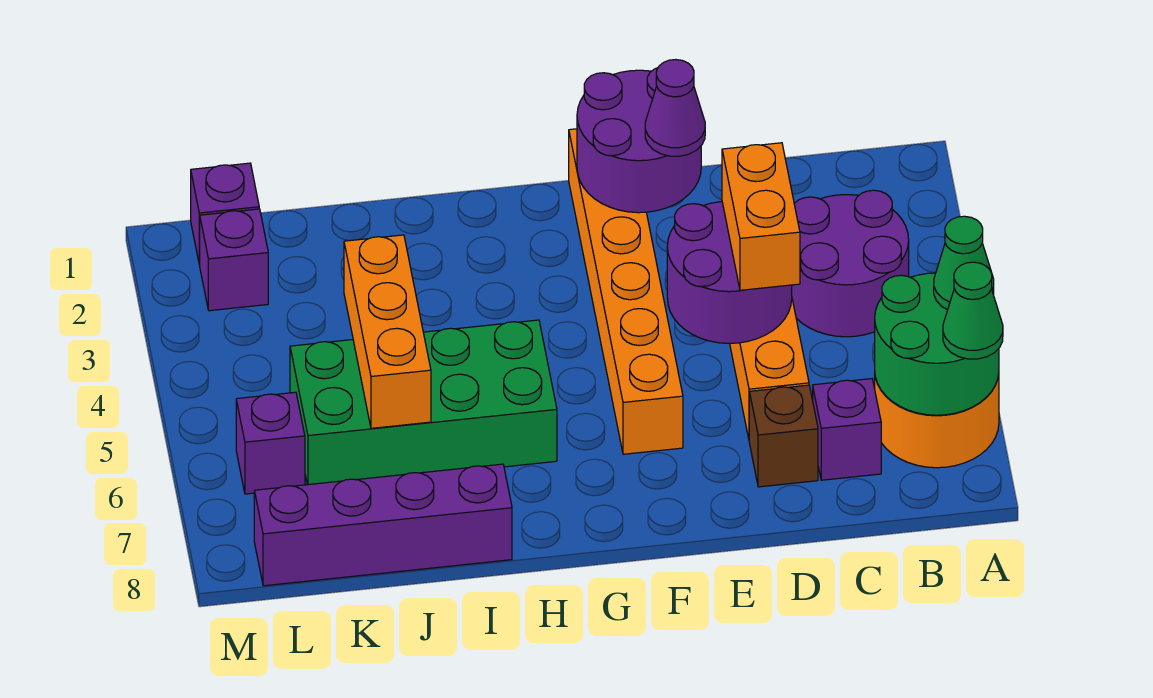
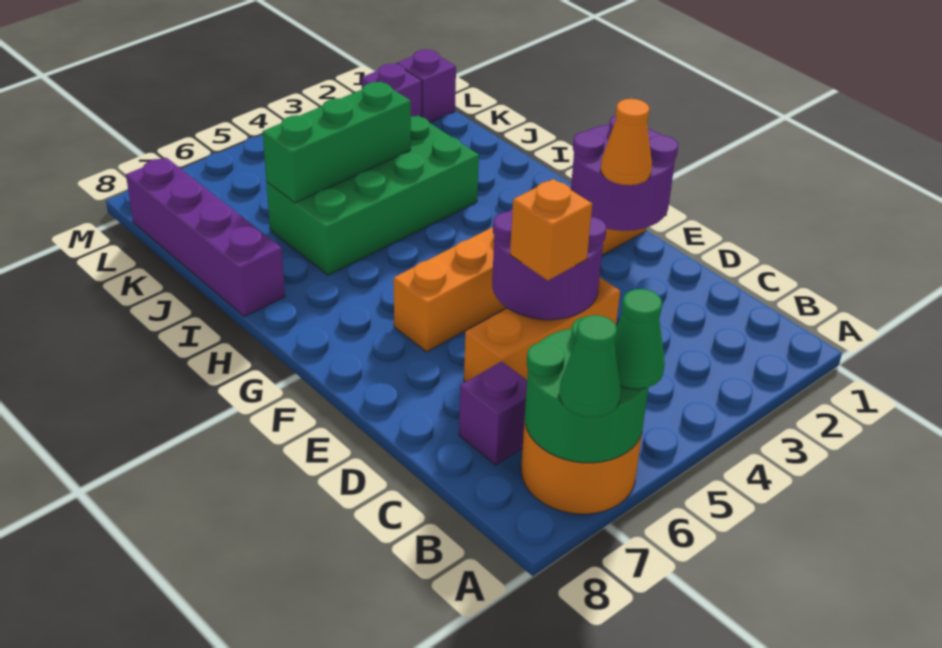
purple 2x2 round brick [792,190,909,337] -> none
orange 1x2 brick [722,143,800,290] -> orange 1x1 brick [510,179,592,280]
brown 1x1 brick [749,385,818,487] -> none
purple 1x1 cone [645,60,705,156] -> orange 1x1 cone [601,99,652,185]
green 2x4 brick [290,320,557,485] -> green 2x4 brick turned to [266,116,479,275]
orange 1x3 brick [344,235,431,428] -> green 1x3 brick [263,82,411,203]
purple 1x1 brick [236,392,305,494] -> none

